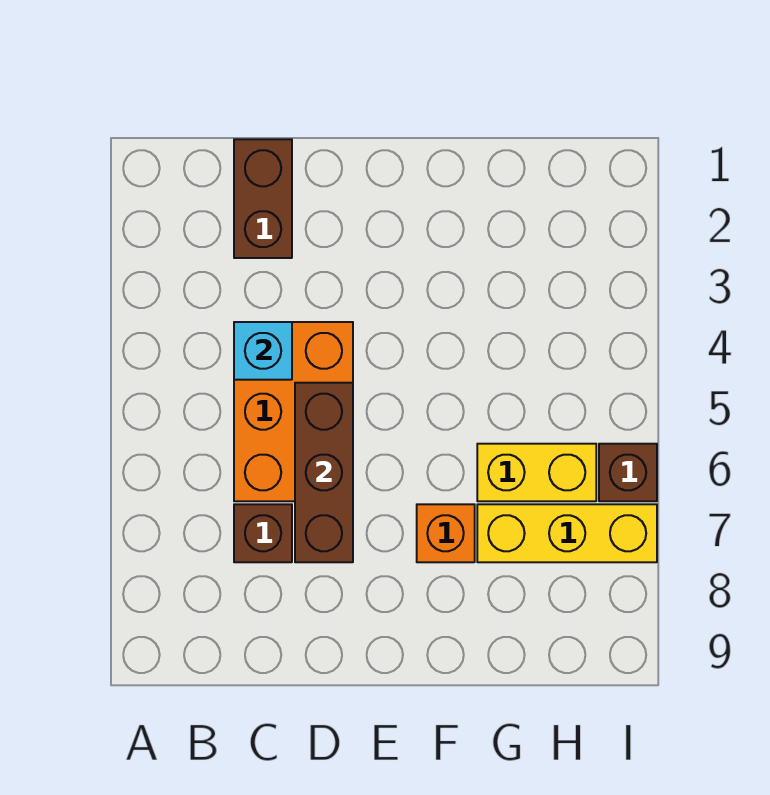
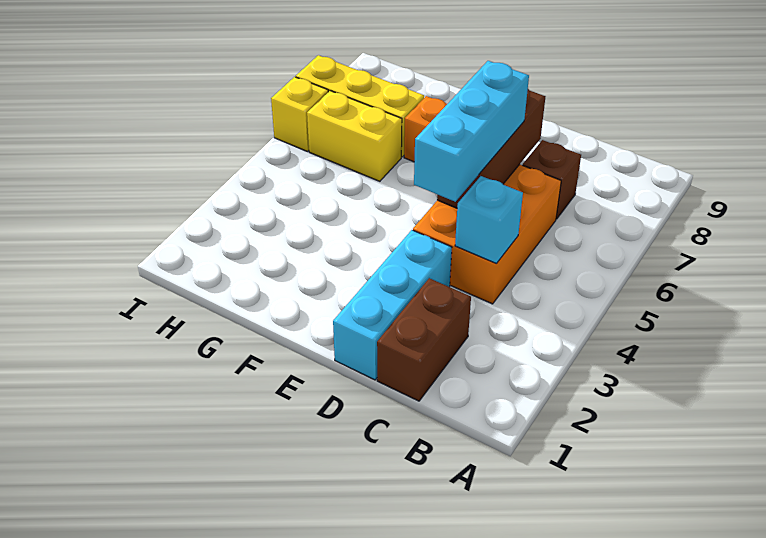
none -> cyan 1x3 brick [333,230,452,380]
none -> cyan 1x3 brick [414,61,529,202]
brown 1x1 brick [599,444,657,501] -> yellow 1x1 brick [271,77,328,151]

